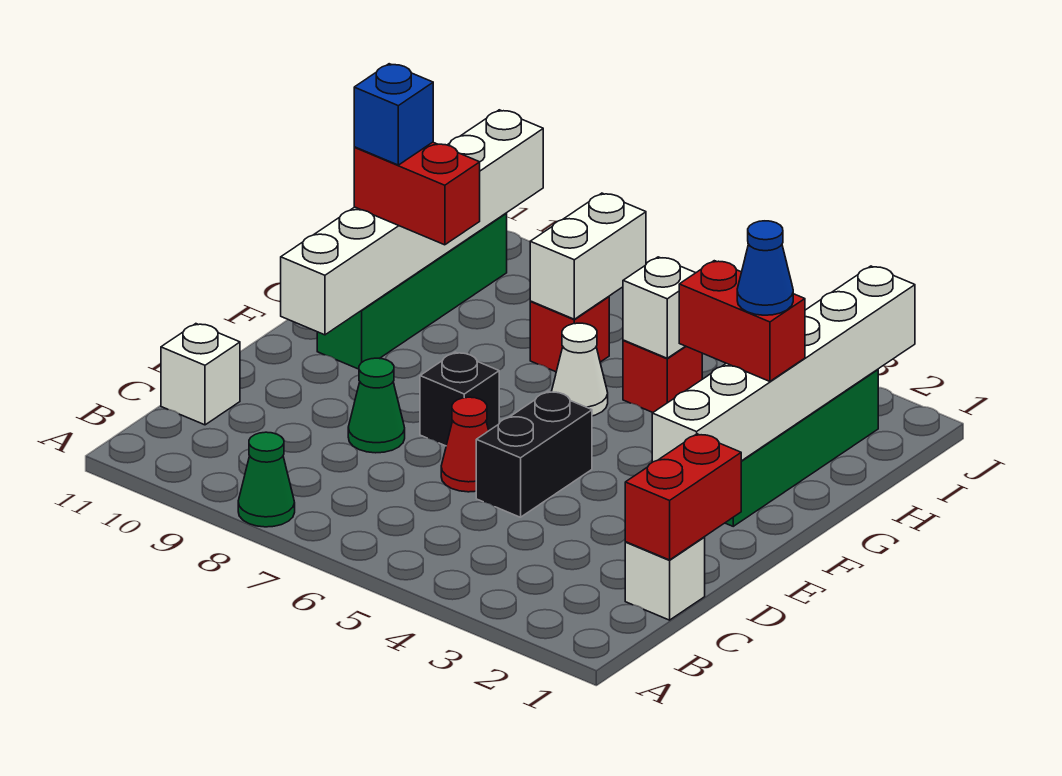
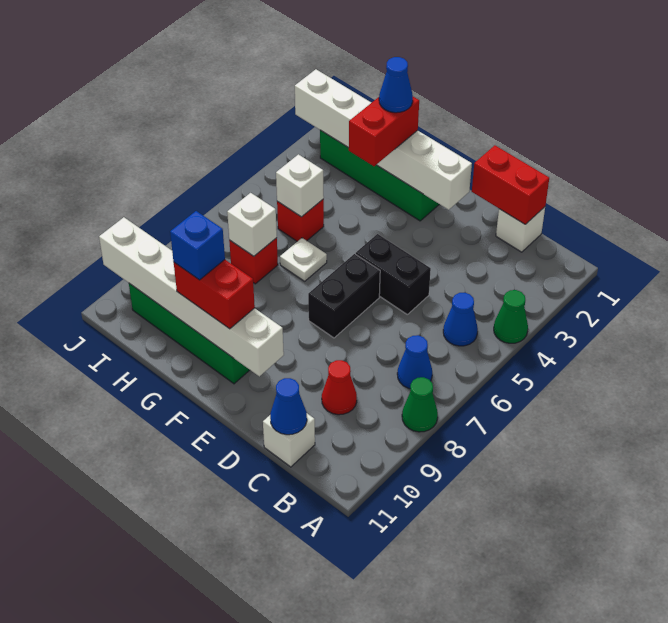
none -> blue 1x1 cone [443,293,478,346]
none -> blue 1x1 cone [397,335,432,389]
none -> blue 1x1 cone [270,378,307,435]
red 1x1 cone [441,397,489,492] -> red 1x1 cone moved to [322,360,357,415]
green 1x1 cone [348,358,405,453] -> green 1x1 cone moved to [494,290,528,343]
black 1x1 brick [420,352,499,446] -> black 1x2 brick [308,254,380,338]
white 1x1 cone [552,323,608,416] -> white 1x1 plate [280,238,327,281]
red 1x2 brick [354,142,480,245] -> red 1x2 brick turned to [174,260,255,329]
white 1x2 brick [530,193,646,319] -> white 1x1 brick [227,193,277,256]

